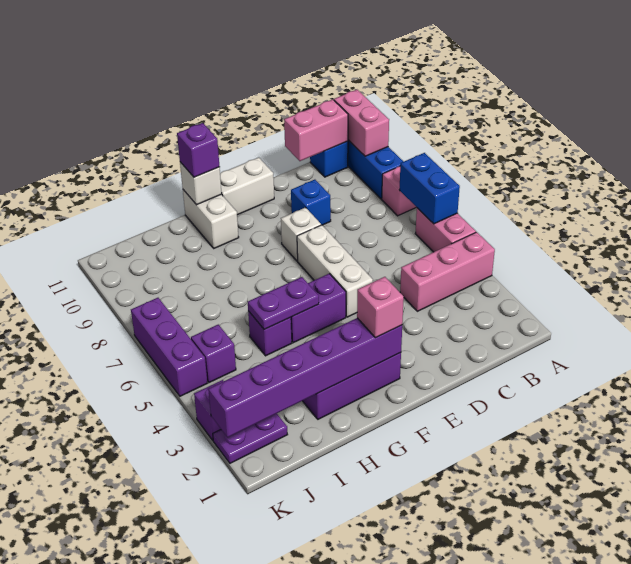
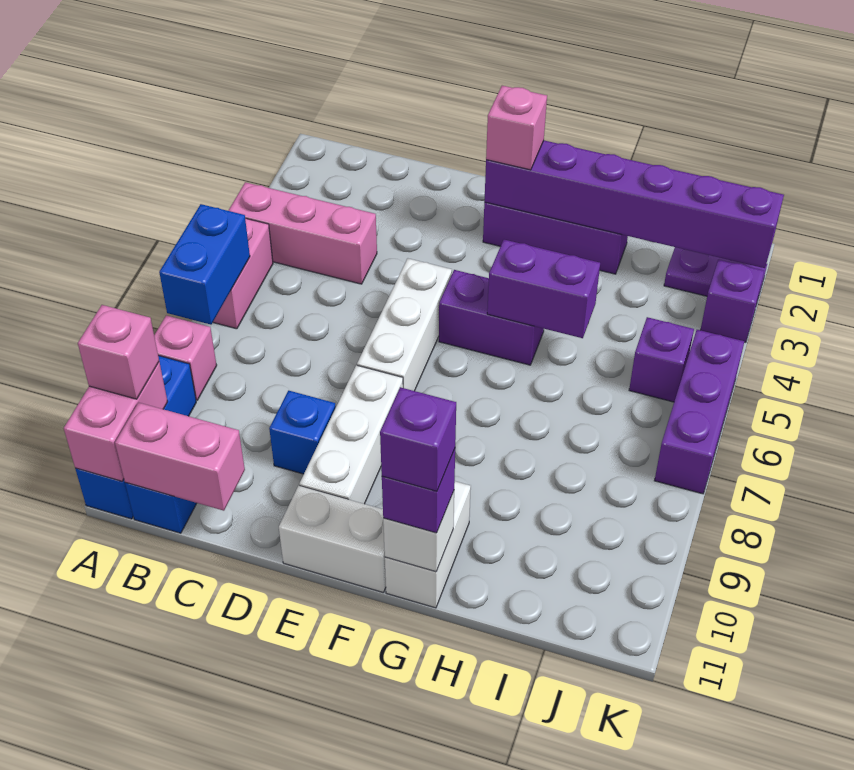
none -> pink 1x1 brick [78,305,159,399]
white 1x1 brick [281,208,321,261] -> white 1x3 brick [300,365,403,504]
purple 1x2 plate [248,277,319,330] -> purple 1x2 brick [487,240,600,338]
purple 1x1 brick [248,311,292,356] -> purple 1x1 brick moved to [380,387,456,491]

